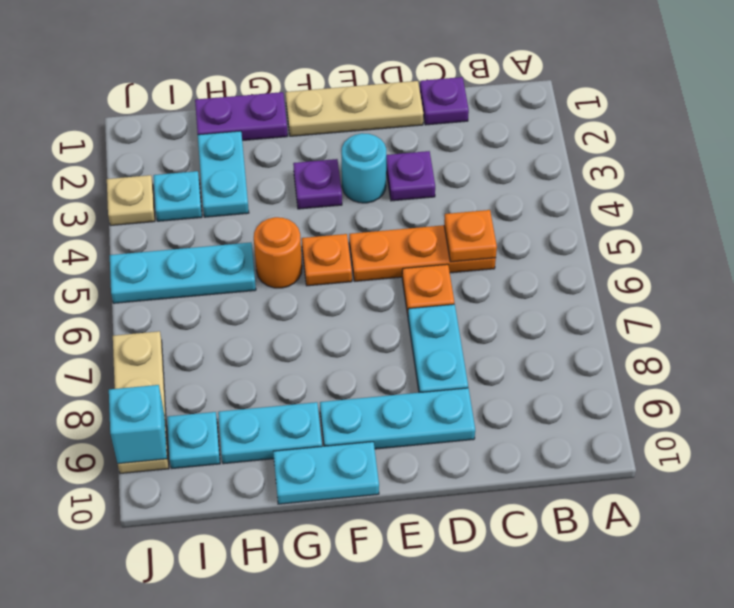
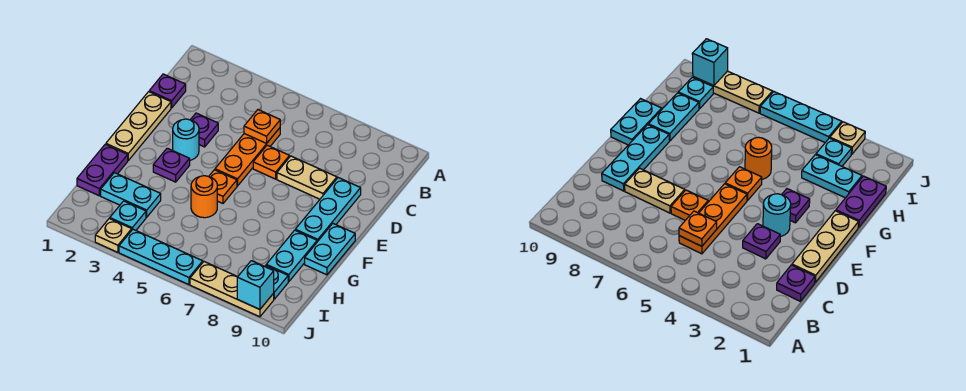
cyan 1x2 plate [408,304,468,393] -> tan 1x2 plate [277,156,337,199]
cyan 1x3 plate [110,243,256,303] -> cyan 1x3 plate turned to [119,229,203,285]

